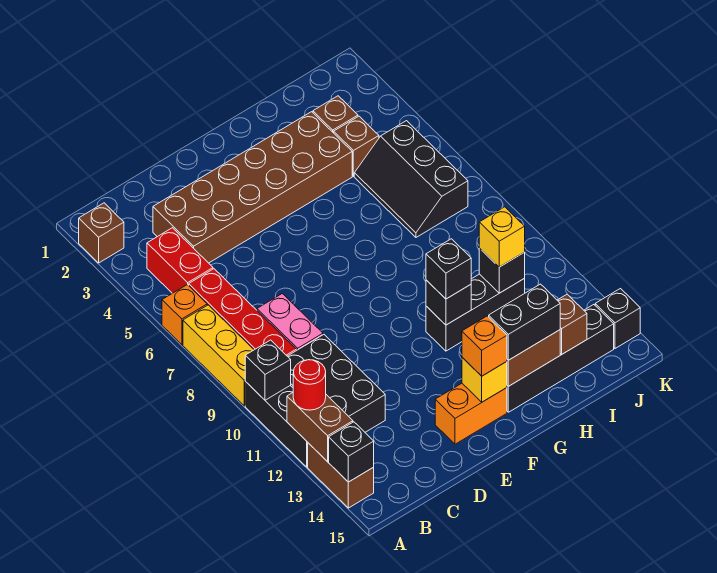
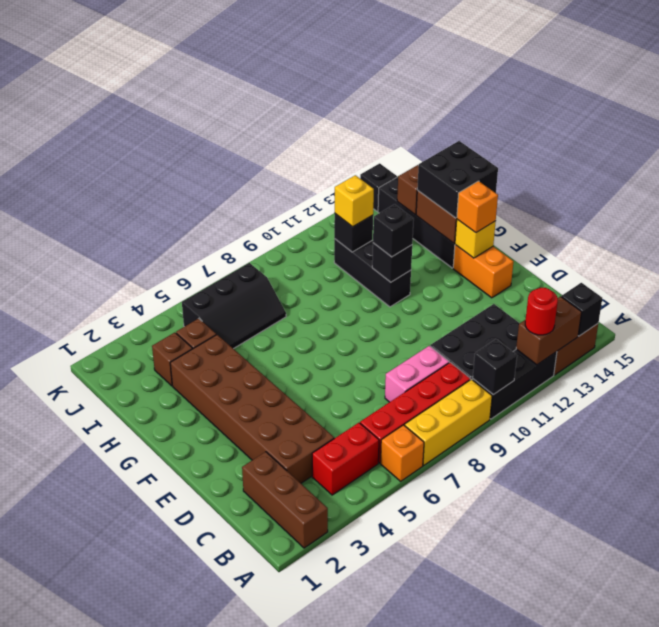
brown 1x1 brick [79,203,124,263] -> brown 1x3 brick [242,452,328,548]
black 1x2 brick [489,284,560,360] -> black 2x2 brick [417,141,498,218]

